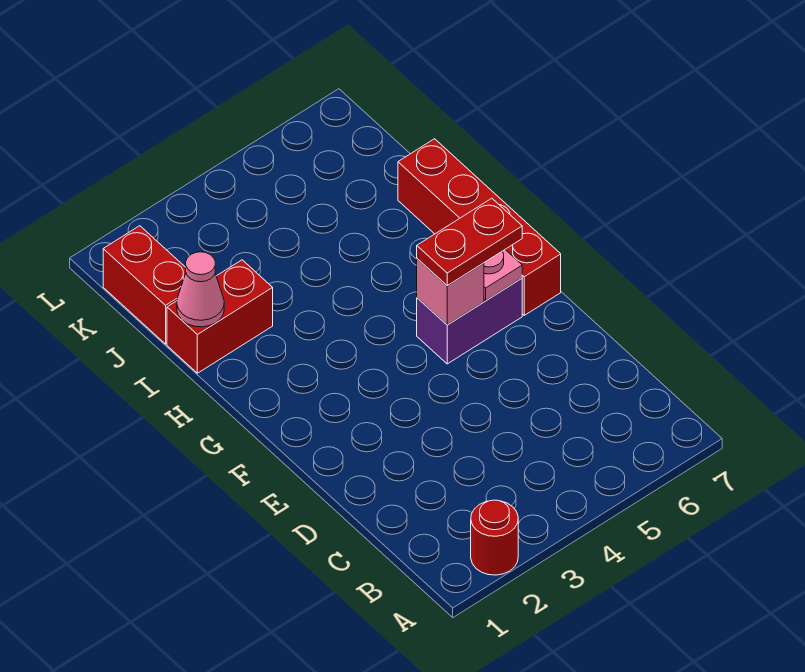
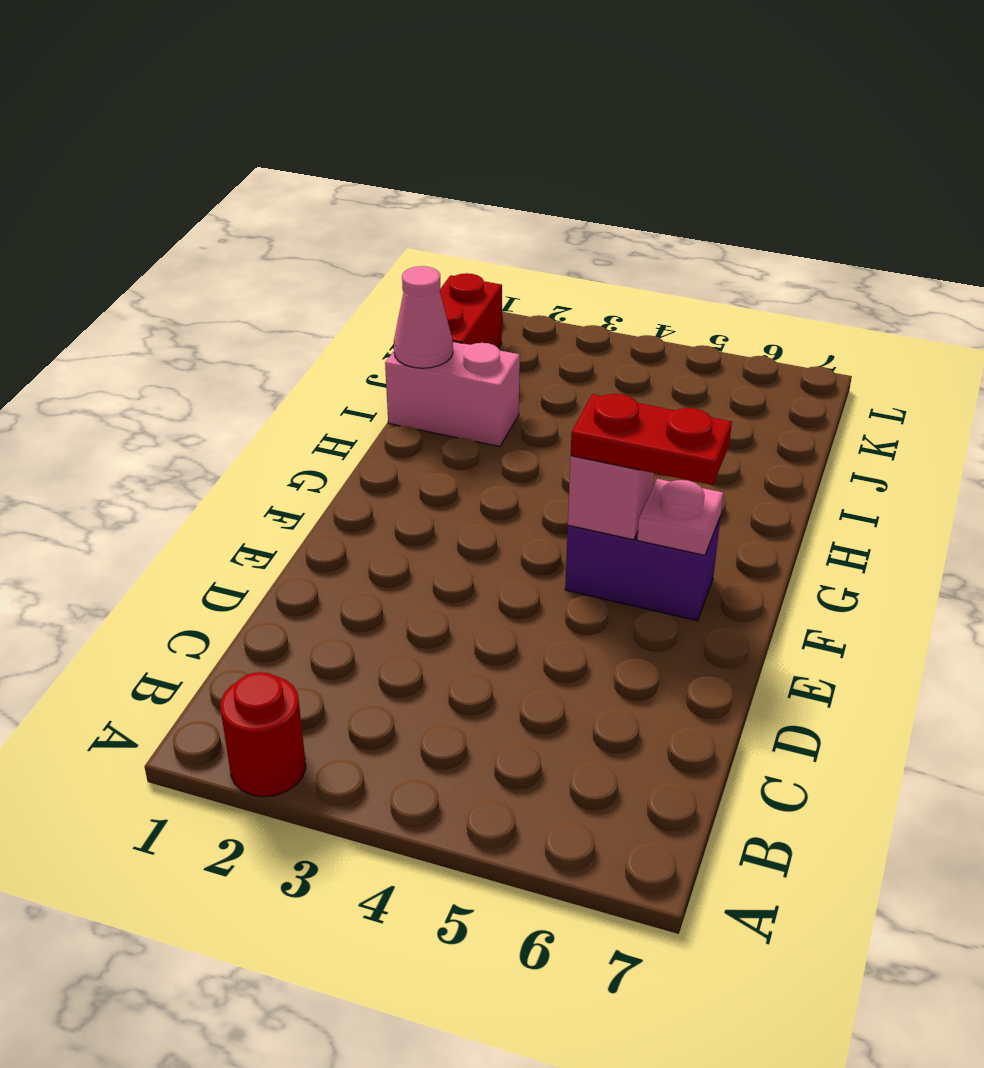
red 1x4 brick [398,139,561,315] -> none
red 1x2 brick [167,260,273,373] -> pink 1x2 brick [385,342,520,447]

